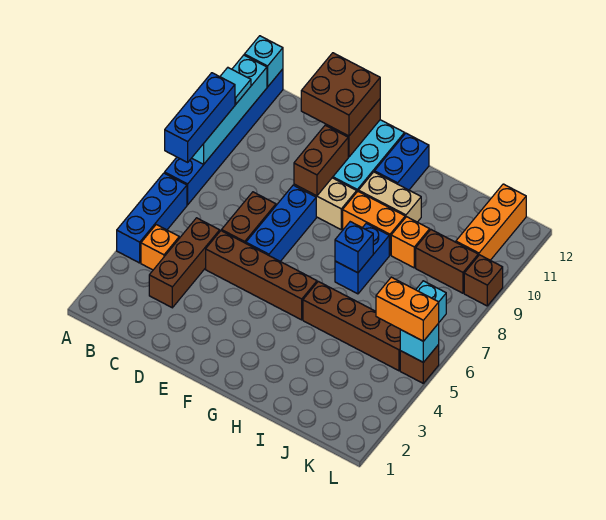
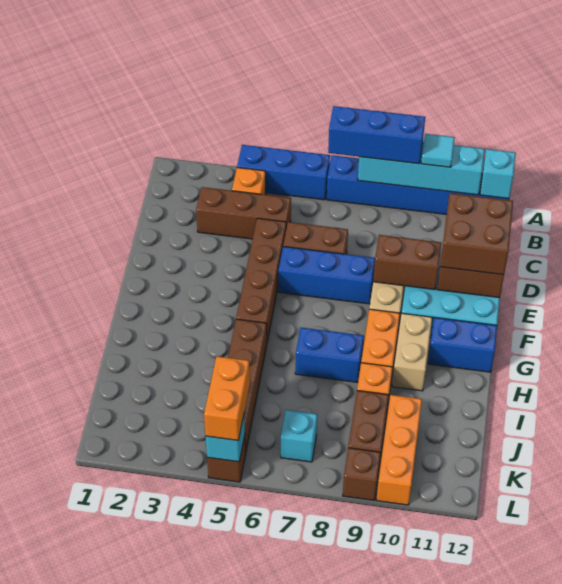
blue 1x1 brick [335,222,373,273] -> none
orange 1x3 brick [456,184,526,260] -> orange 1x3 brick turned to [377,395,422,505]

